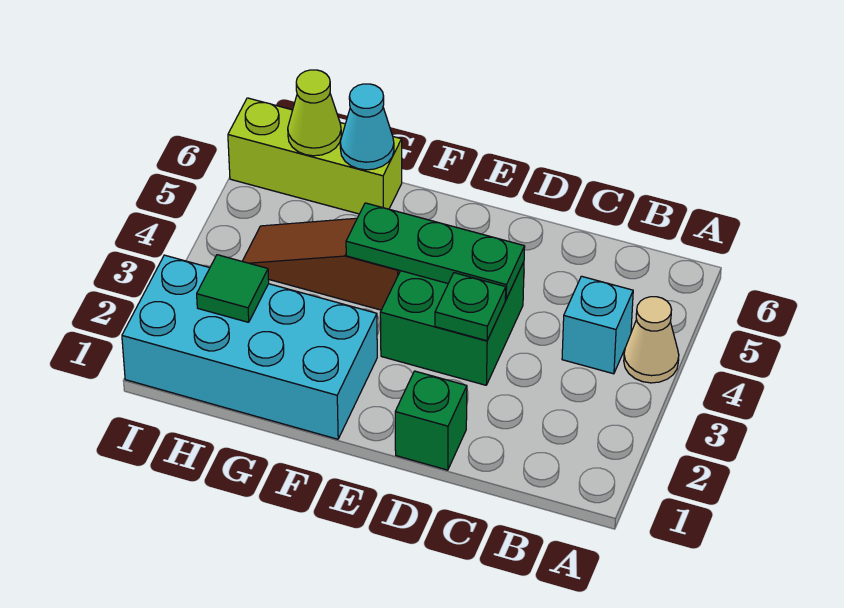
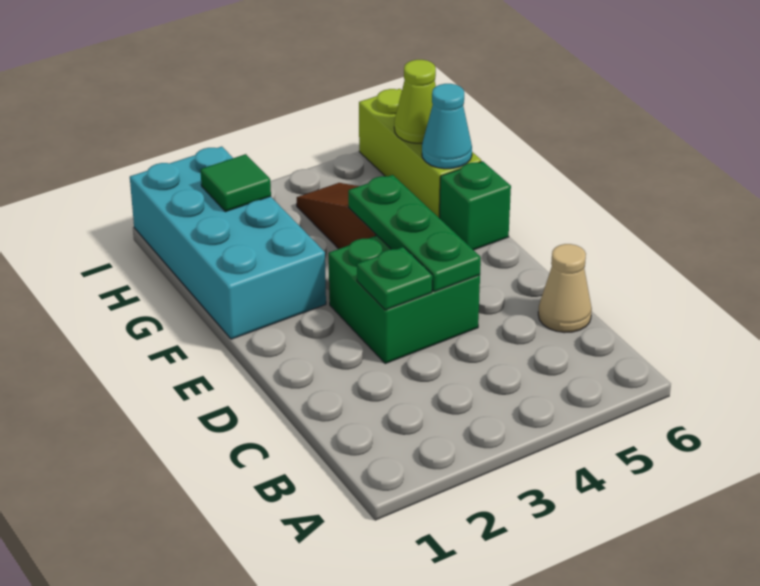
tan 1x1 cone [624,297,679,383] -> tan 1x1 cone moved to [538,244,592,333]
cyan 1x1 brick [562,276,633,374] -> none
green 1x1 brick [395,371,467,470] -> green 1x1 brick moved to [440,161,511,250]

